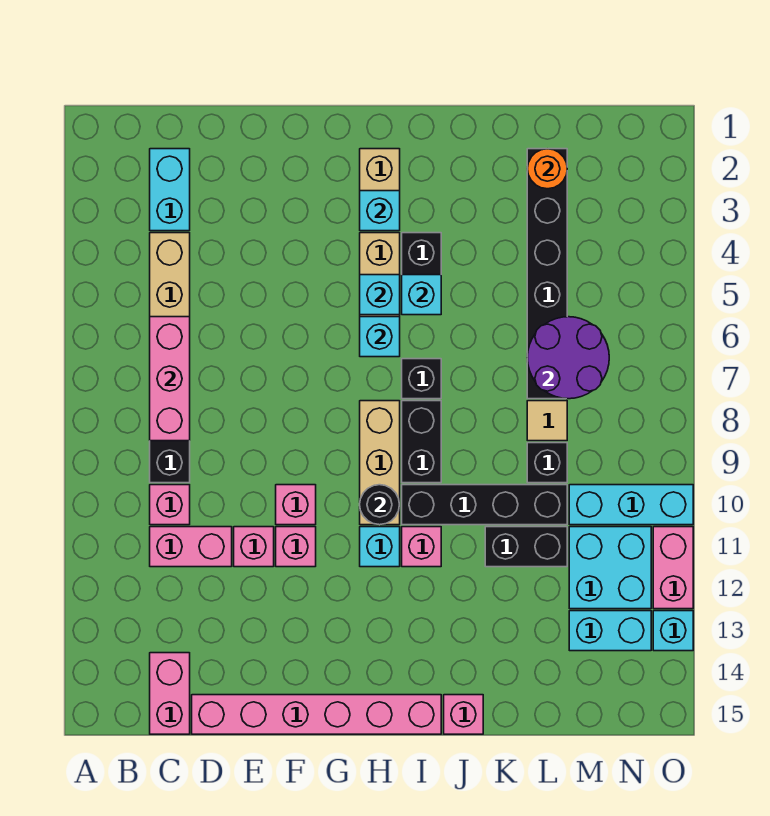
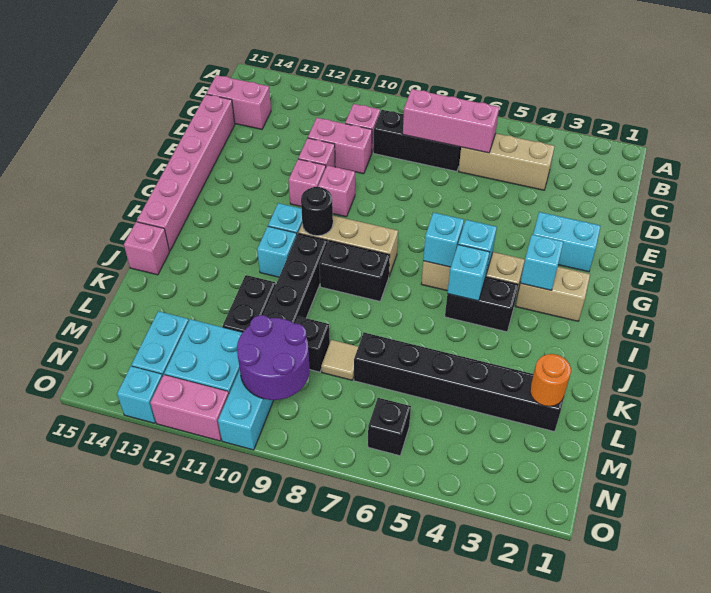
cyan 1x2 brick [150,149,190,231] -> cyan 1x2 brick moved to [533,212,601,272]
pink 1x2 brick [150,527,232,567] -> pink 1x2 brick turned to [308,118,372,174]
black 1x1 brick [402,359,441,399] -> black 1x1 brick moved to [368,398,411,456]
pink 1x1 brick [402,527,441,567] -> cyan 1x1 brick [257,226,297,277]
purple 2x2 round brick [527,317,609,399] -> purple 2x2 round brick moved to [237,315,310,400]

